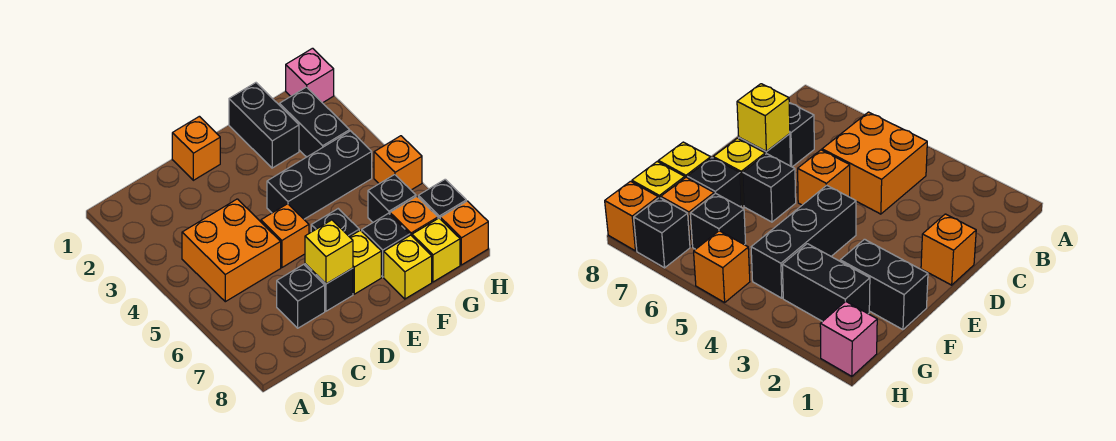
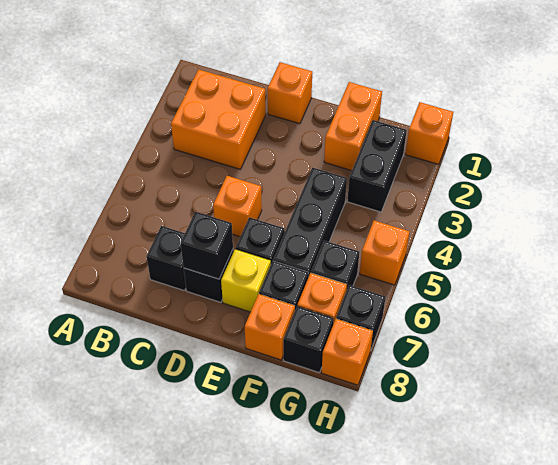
orange 2x2 brick [182,199,281,302] -> orange 2x2 brick moved to [171,69,266,169]
yellow 1x1 brick [305,220,353,284] -> black 1x1 brick [181,212,233,279]
black 1x3 brick [267,131,372,219] -> black 1x3 brick turned to [273,168,347,277]
black 1x2 brick [229,83,299,168] -> orange 1x2 brick [324,82,382,171]
yellow 1x1 brick [384,235,432,299] -> orange 1x1 brick [245,294,295,360]
yellow 1x1 brick [412,218,460,282] -> black 1x1 brick [283,306,334,373]
pink 1x1 brick [286,48,334,103] -> orange 1x1 brick [405,102,453,164]

